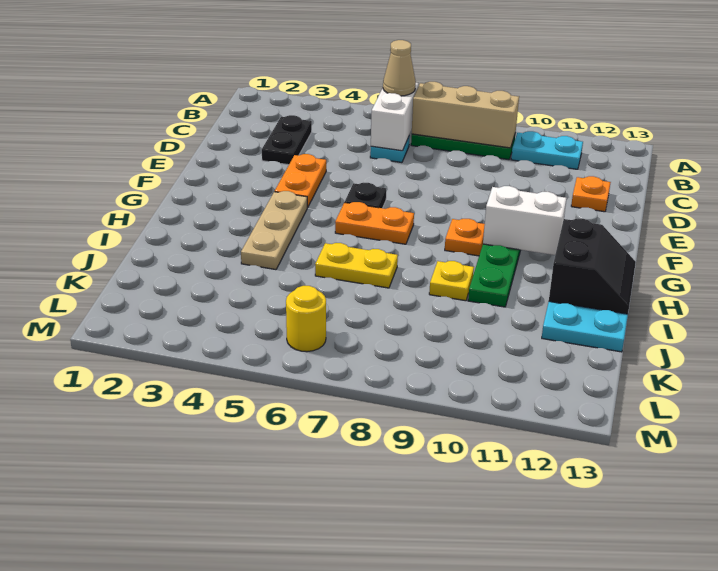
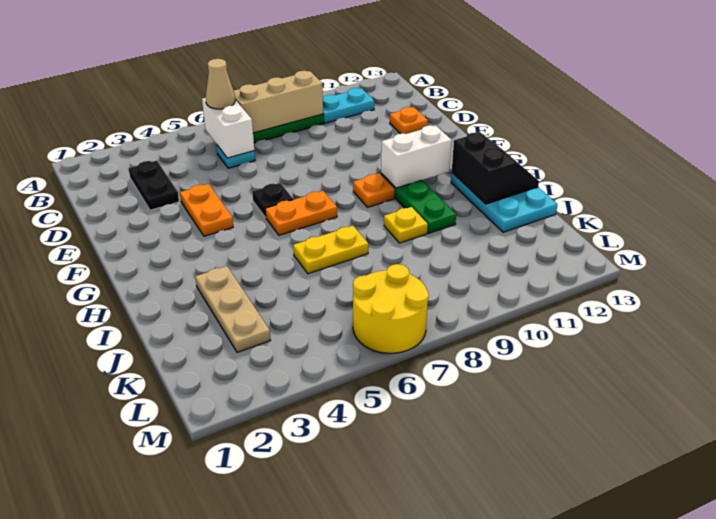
tan 1x3 plate [241,191,307,270] -> tan 1x3 plate moved to [195,266,271,352]
yellow 1x1 round brick [286,286,326,352] -> yellow 2x2 round brick [353,264,429,353]

